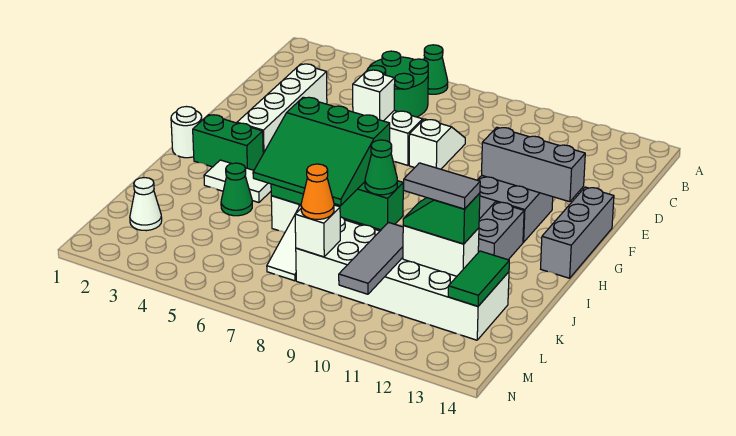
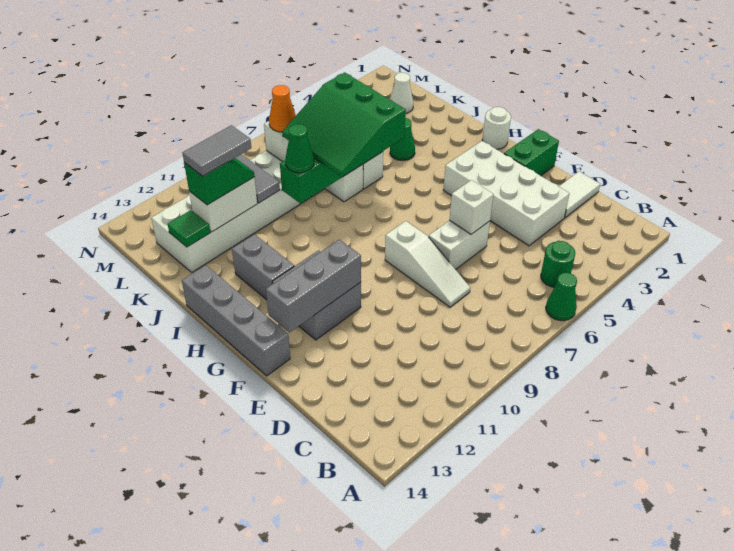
green 2x2 round brick [367,51,428,117] -> green 1x1 round brick [541,241,575,288]
white 1x4 brick [237,64,327,153] -> white 2x4 brick [443,141,570,246]
white 1x2 slope [409,119,465,169] -> white 1x3 slope [385,221,470,307]
grey 1x3 brick [541,187,614,278] -> grey 1x4 brick [182,265,290,376]
green 1x2 brick [193,115,263,170] -> green 1x2 brick moved to [504,129,559,176]
white 1x2 tile [204,160,271,202] -> white 1x2 tile moved to [559,172,600,217]
green 3x3 slope [253,97,390,206] -> green 3x3 slope turned to [282,72,406,177]
green 1x2 tile [448,251,509,306] -> green 1x1 tile [168,210,210,247]

